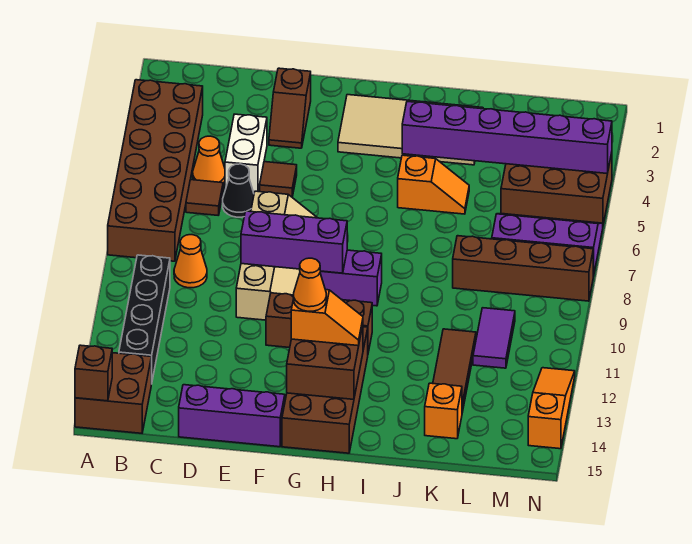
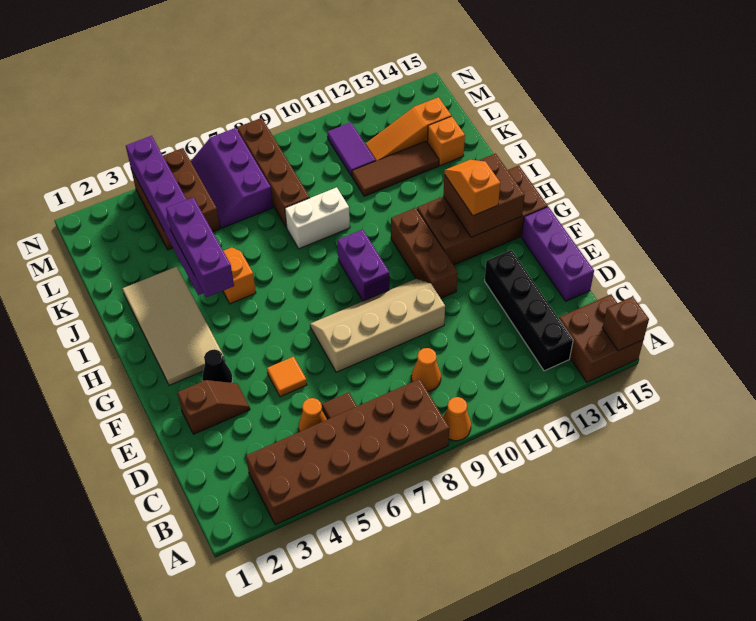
black 1x4 brick [119,255,170,384] -> black 1x4 brick turned to [485,250,573,371]
white 1x2 brick [225,114,267,193] -> white 1x2 brick moved to [285,187,350,249]
black 1x1 cone [223,164,254,217] -> black 1x1 cone moved to [202,349,233,383]
brown 1x1 tile [260,162,297,197] -> orange 1x1 tile [267,357,307,397]
purple 1x3 brick [241,211,347,273] -> purple 1x3 brick moved to [166,197,234,297]
orange 1x1 cone [294,258,326,311] -> orange 1x1 cone moved to [443,397,471,441]
purple 1x2 tile [473,308,515,368] -> purple 1x2 tile turned to [327,122,376,176]
orange 1x3 slope [528,368,575,449] -> orange 1x3 slope moved to [365,97,451,161]

